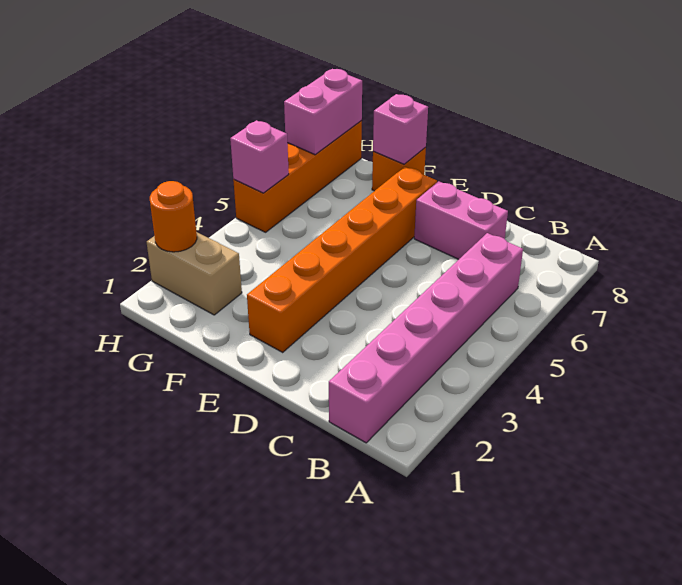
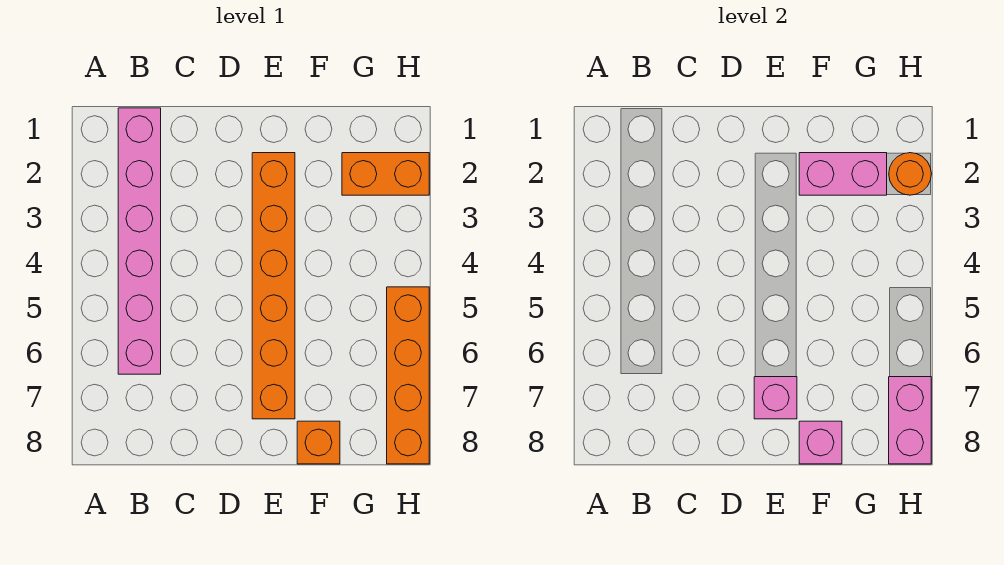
pink 1x2 brick [414,181,508,259] -> pink 1x2 brick moved to [799,153,887,195]
tan 1x2 brick [147,232,242,315] -> orange 1x2 brick [342,153,429,195]
pink 1x1 brick [230,120,289,193] -> pink 1x1 brick moved to [754,377,797,419]

